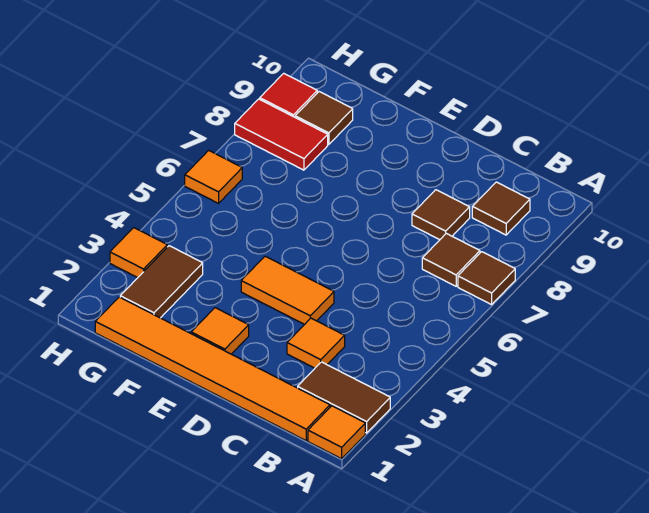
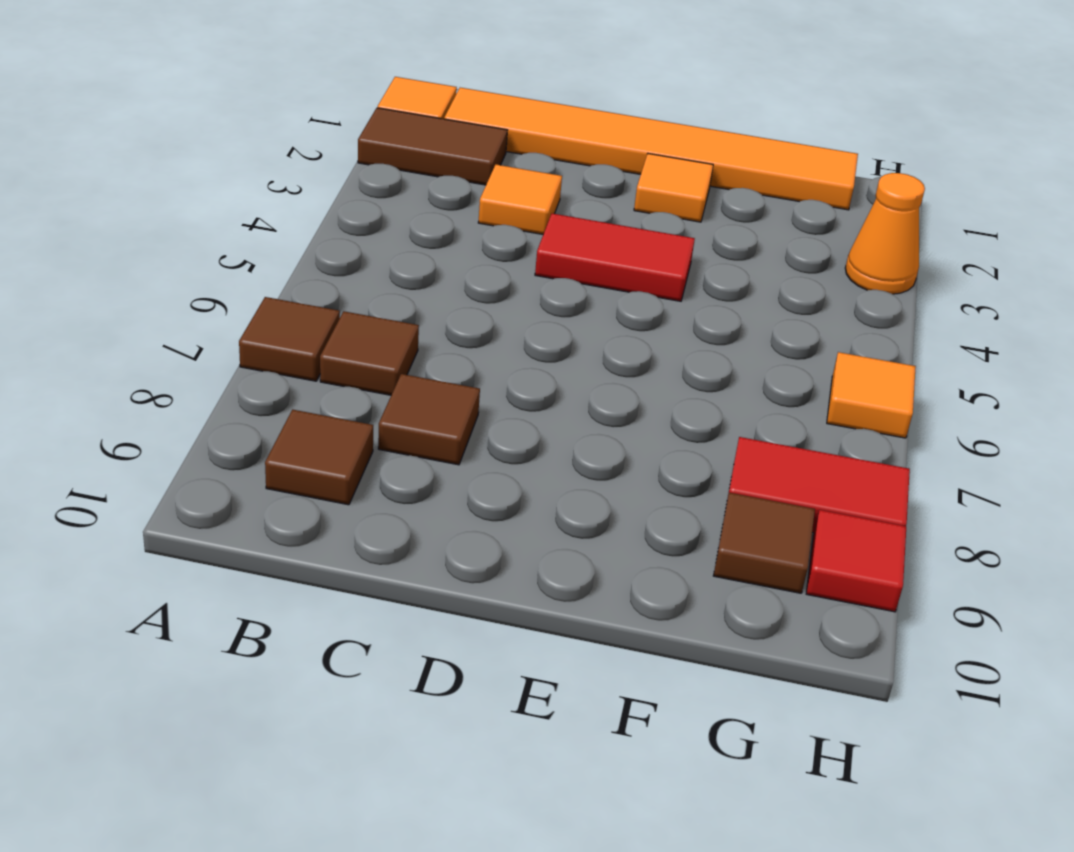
orange 1x2 tile [241,256,334,325] -> red 1x2 tile [535,213,695,301]
brown 1x2 tile [120,246,203,318] -> none
orange 1x1 tile [110,228,167,278] -> orange 1x1 cone [845,173,925,294]

